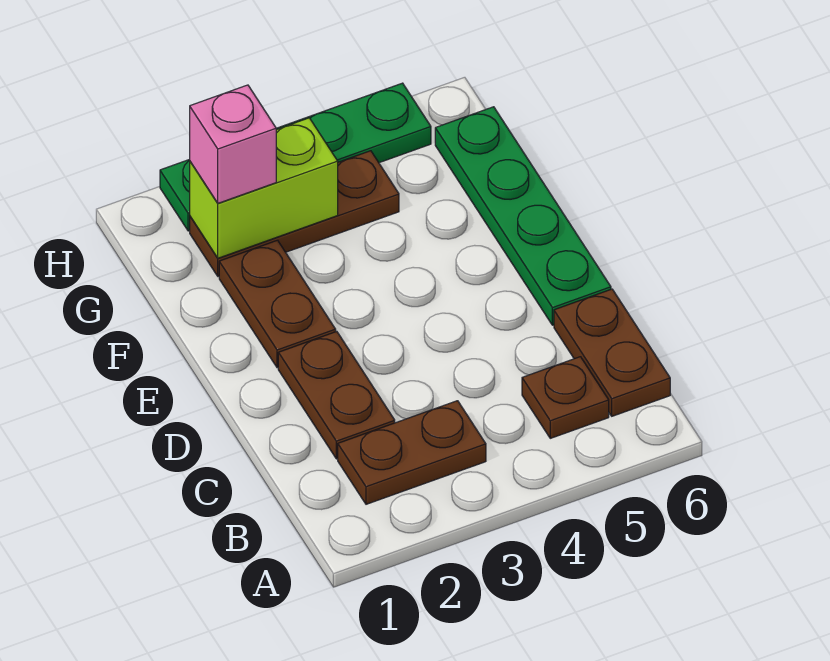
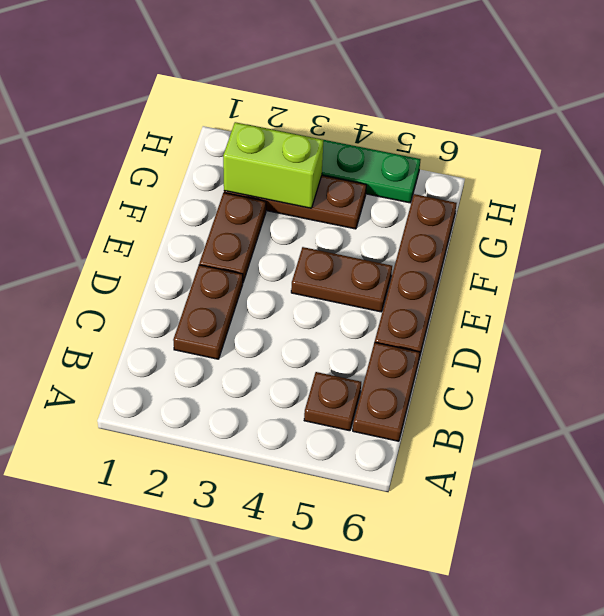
brown 1x2 plate [338,401,486,504] -> brown 1x2 plate moved to [291,247,392,312]
green 1x4 plate [435,107,611,325] -> brown 1x4 plate [375,194,457,358]
pink 1x1 brick [190,85,276,203] -> none

